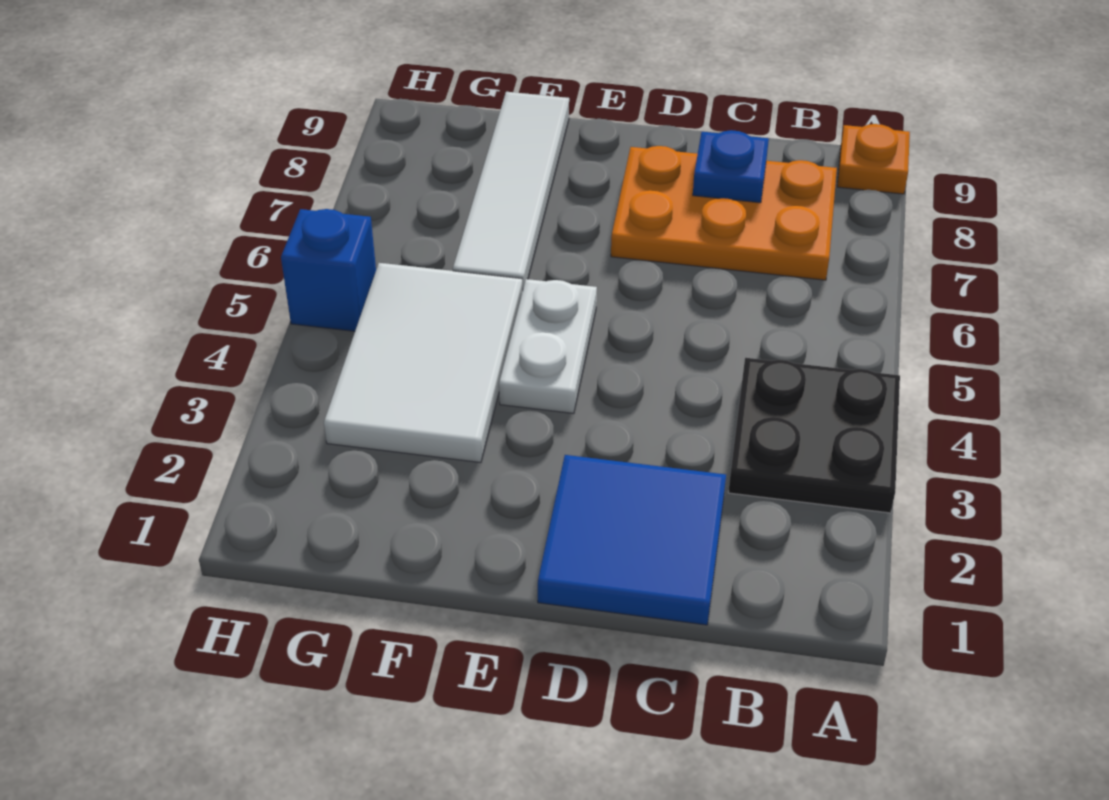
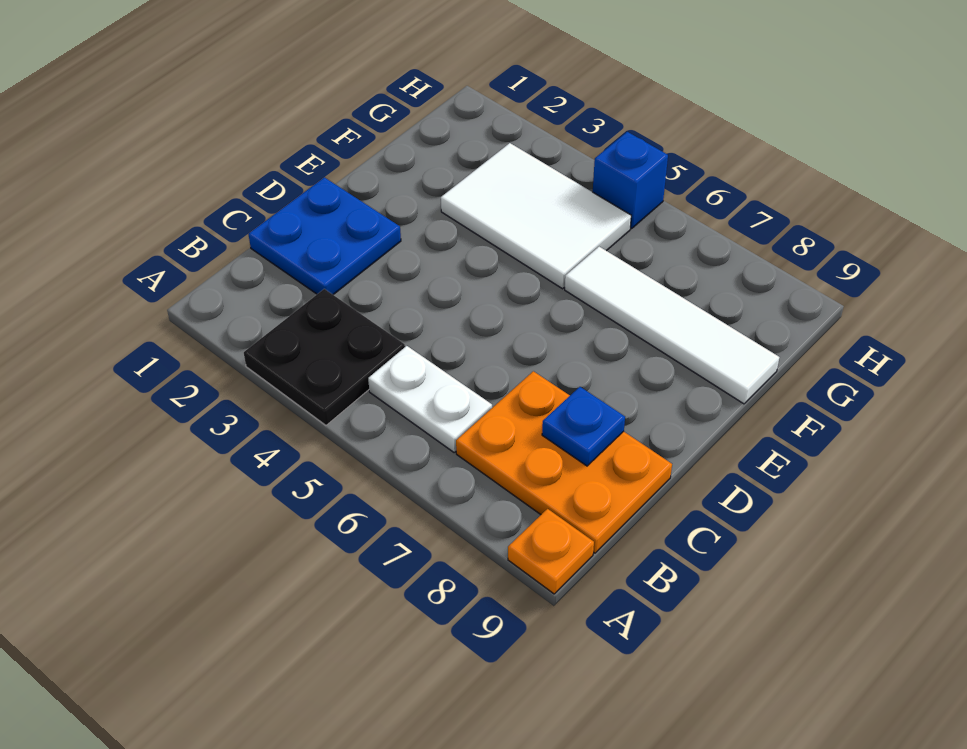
orange 2x3 plate [611,146,837,280] -> orange 2x3 plate turned to [456,371,672,553]
blue 2x2 tile [538,455,726,625] -> blue 2x2 plate [248,177,401,295]
white 1x2 plate [499,279,597,413] -> white 1x2 plate moved to [368,346,492,452]

